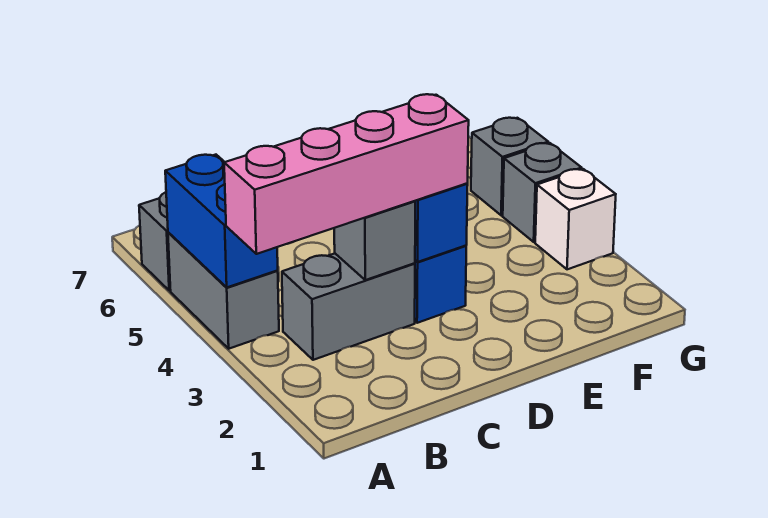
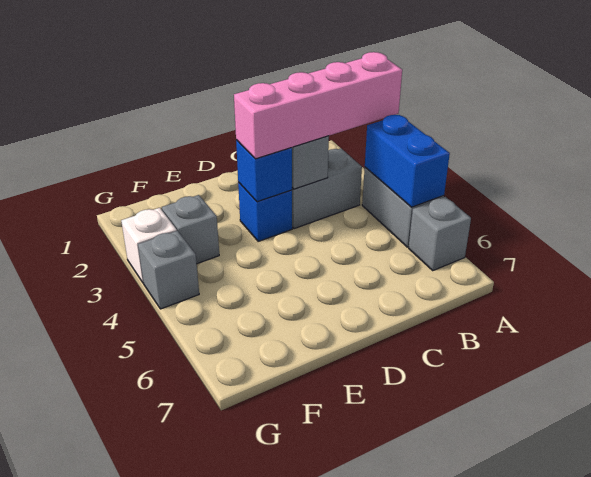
grey 1x1 brick [471,118,548,215] -> grey 1x1 brick moved to [162,195,219,264]

